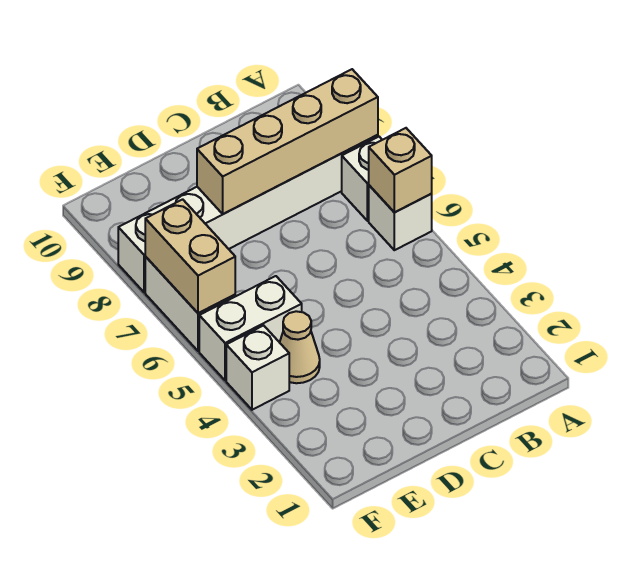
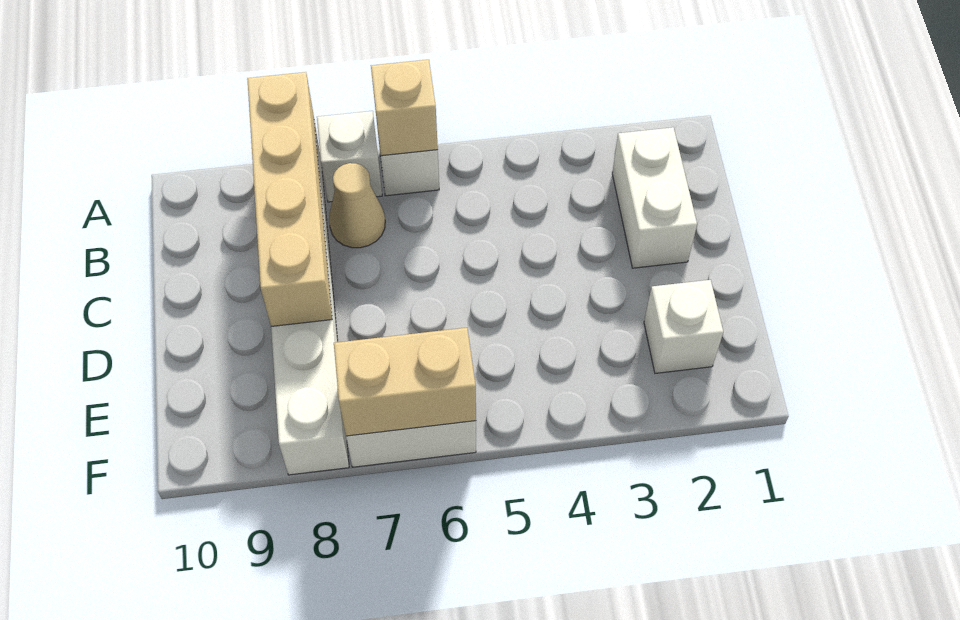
tan 1x1 cone [280,311,320,383] -> tan 1x1 cone moved to [329,163,385,248]
white 1x2 brick [199,276,302,380] -> white 1x2 brick moved to [612,127,697,268]
white 1x1 brick [226,325,289,410] -> white 1x1 brick moved to [644,280,723,373]

